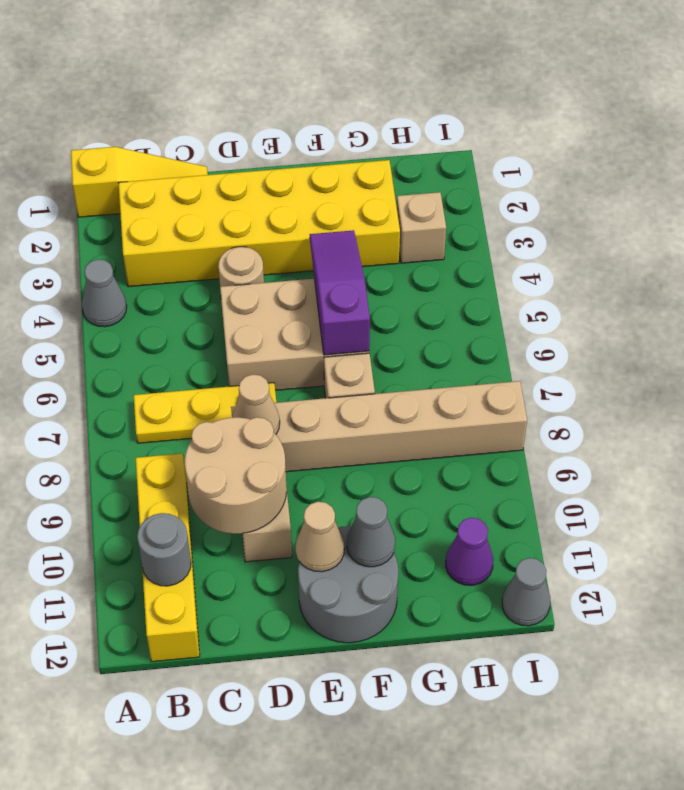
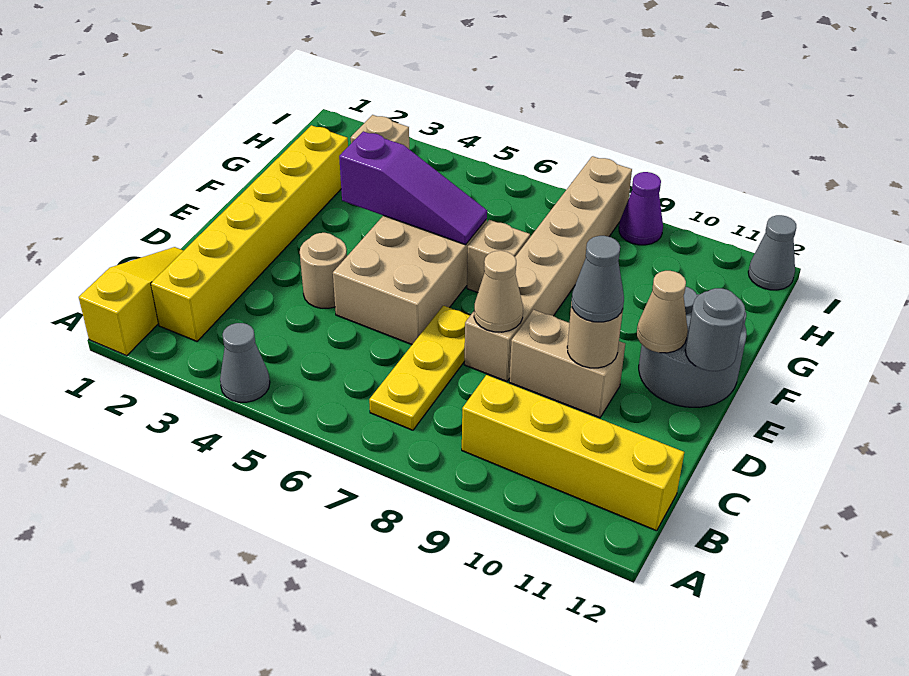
yellow 2x6 brick [119,160,400,287] -> yellow 1x6 brick [151,125,348,341]
grey 1x1 round brick [137,513,191,586] -> grey 1x1 round brick moved to [685,288,745,371]
tan 2x2 round brick [185,417,286,534] -> tan 1x1 round brick [567,302,623,368]
purple 1x3 slope [310,230,370,355] -> purple 1x3 slope turned to [339,131,487,245]
grey 1x1 cone [347,497,395,567] -> grey 1x1 cone moved to [572,236,624,322]
purple 1x1 cone [446,518,493,585] -> purple 1x1 cone moved to [619,172,663,245]

